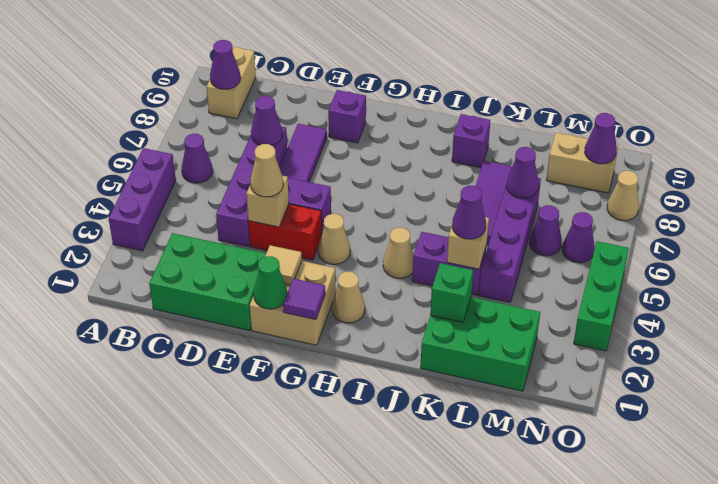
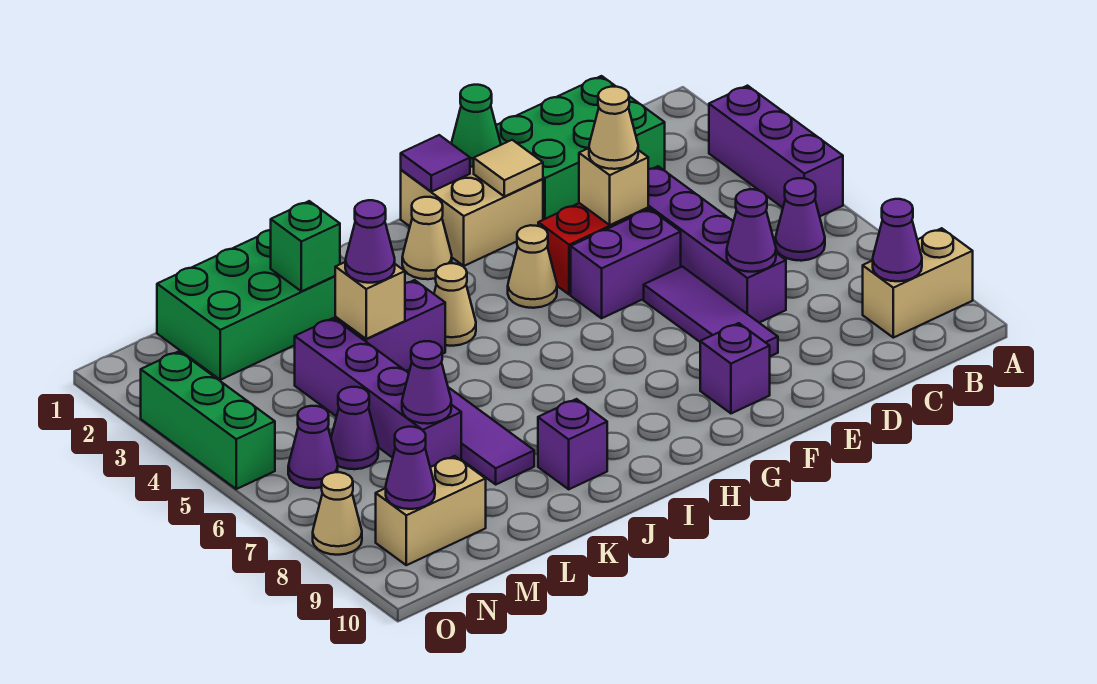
tan 1x2 brick [206,47,256,119] -> tan 1x2 brick turned to [863,228,973,338]

